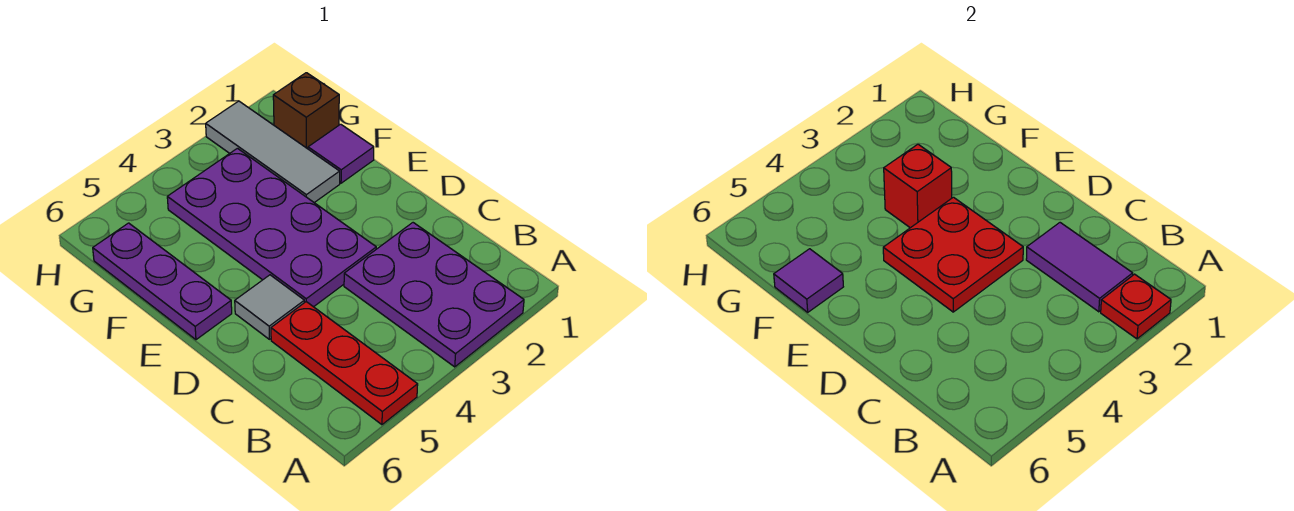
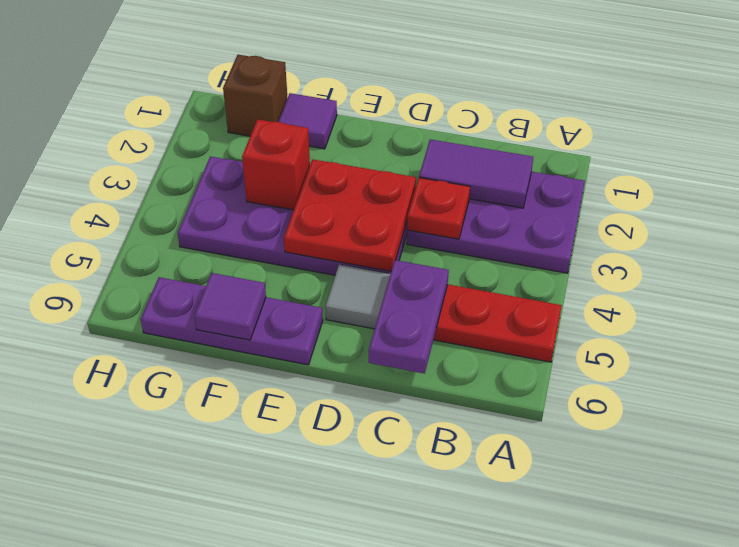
red 1x1 plate [1101,274,1171,339] -> red 1x1 plate moved to [407,178,470,239]
none -> purple 1x2 plate [369,260,449,374]
grey 1x3 tile [206,101,340,203] -> none

